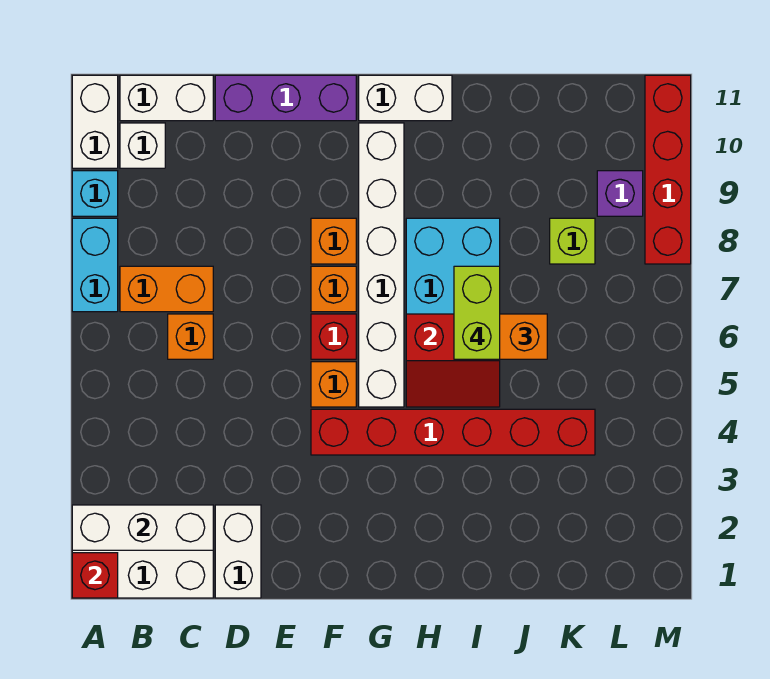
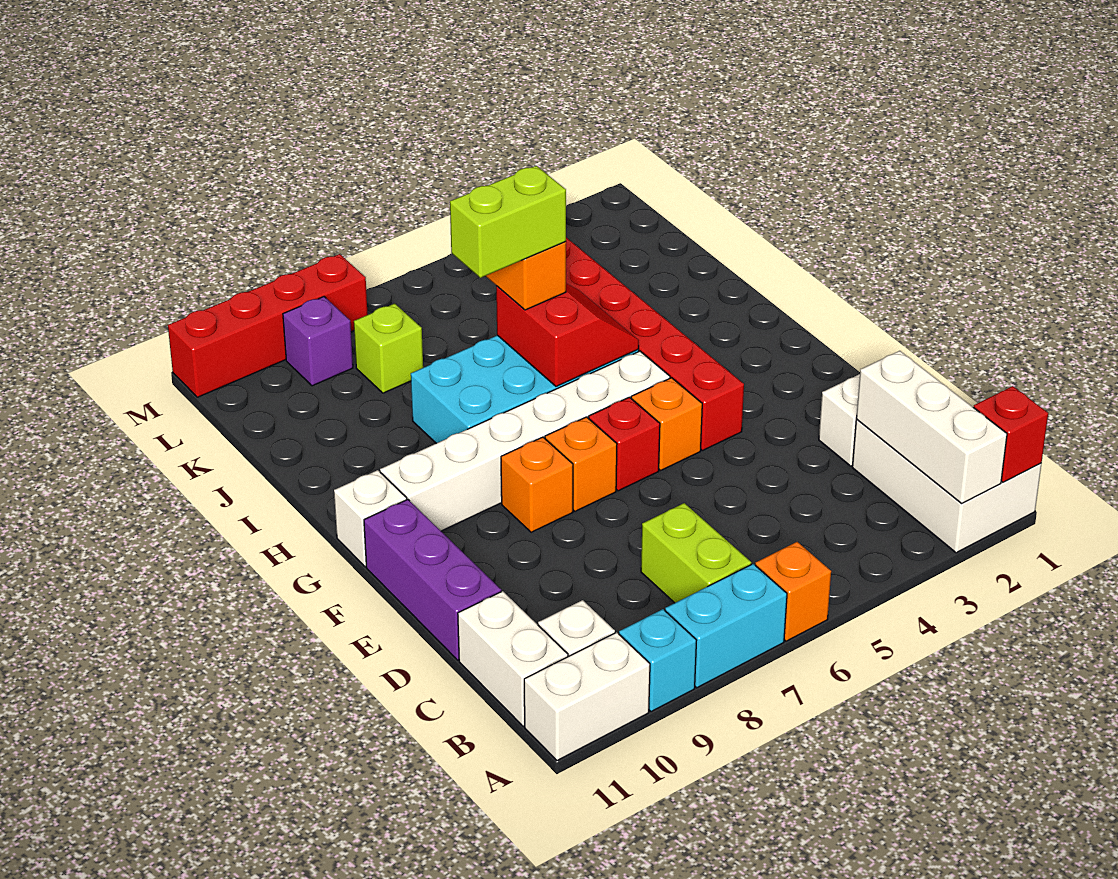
orange 1x2 brick [120,266,213,312] -> lime 1x2 brick [641,503,751,603]
orange 1x1 brick [168,314,213,359] -> orange 1x1 brick moved to [755,542,831,641]
white 1x2 brick [359,75,452,121] -> white 1x1 brick [334,470,407,567]

